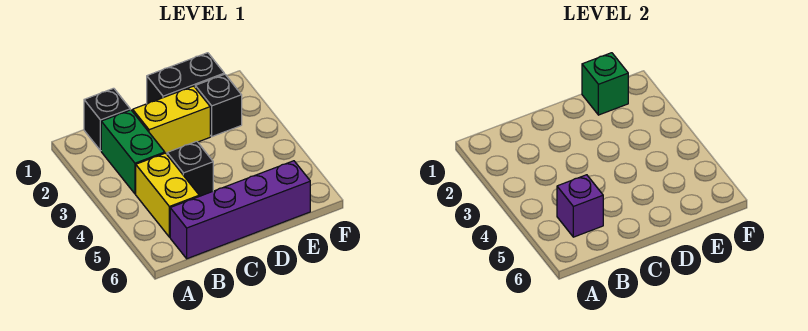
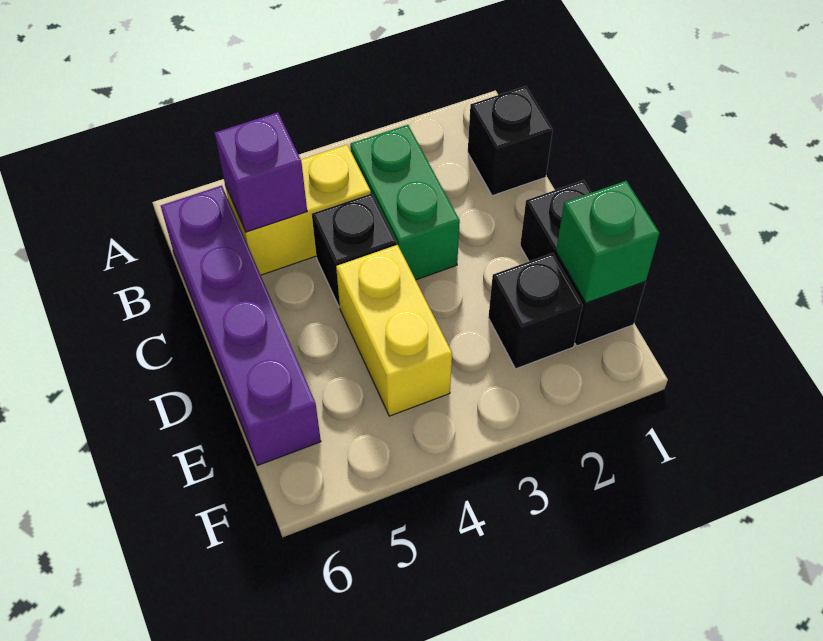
green 1x2 brick [101,110,165,194] -> green 1x2 brick turned to [350,125,460,280]
yellow 1x2 brick [133,86,210,154] -> yellow 1x2 brick moved to [336,245,452,416]

